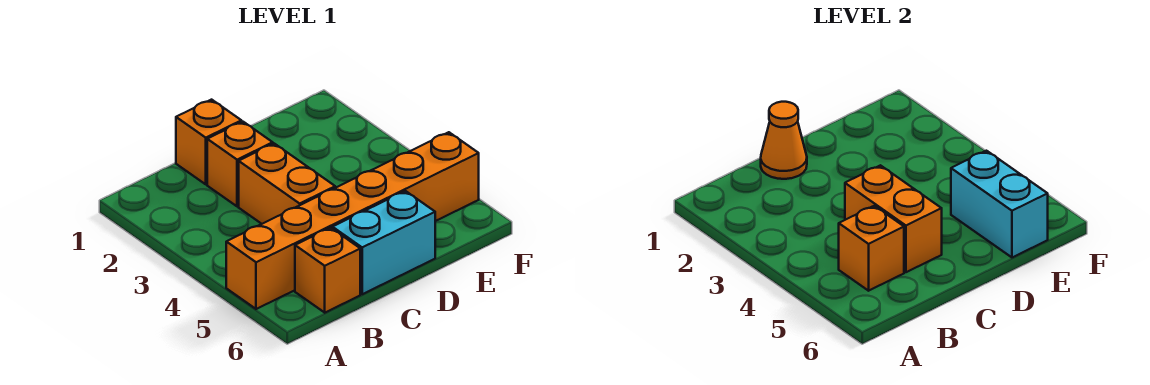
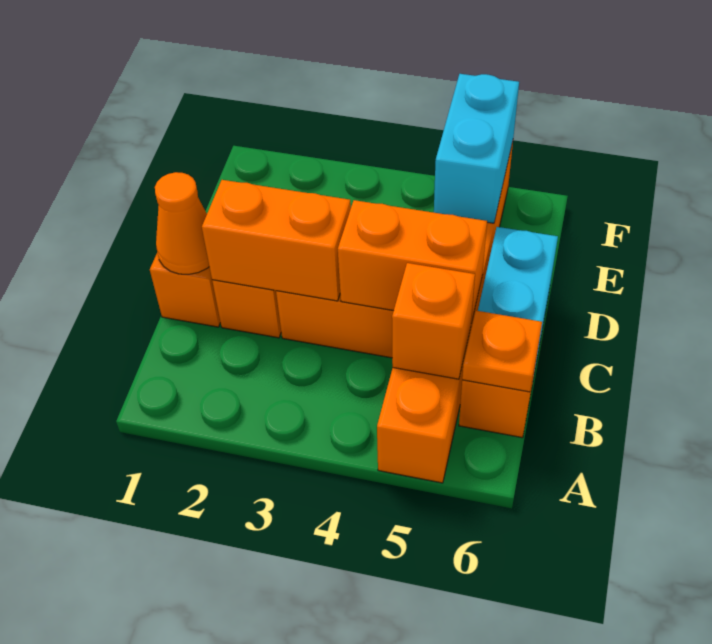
none -> orange 1x1 plate [462,311,542,392]
none -> orange 1x2 brick [202,180,351,301]
cyan 1x2 brick [951,151,1048,257] -> cyan 1x2 brick turned to [434,74,519,223]

